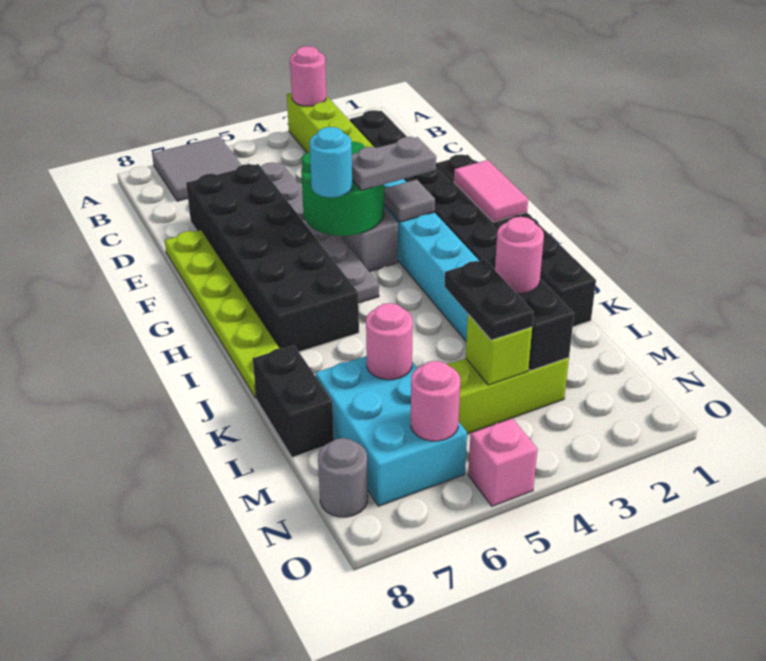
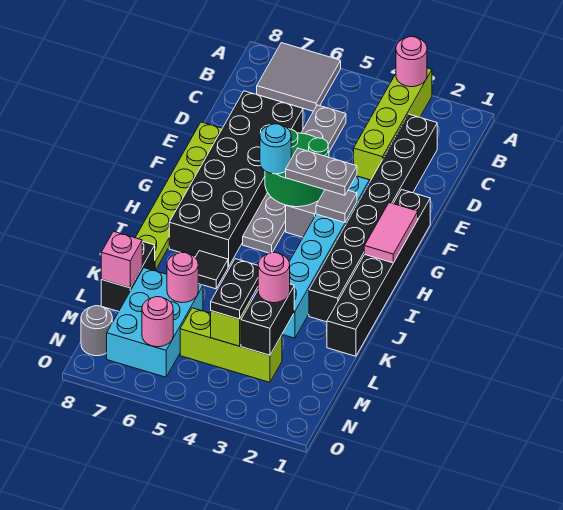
none -> black 1x1 tile [195,251,228,289]
pink 1x1 brick [468,418,537,506] -> pink 1x1 brick moved to [101,231,142,288]

